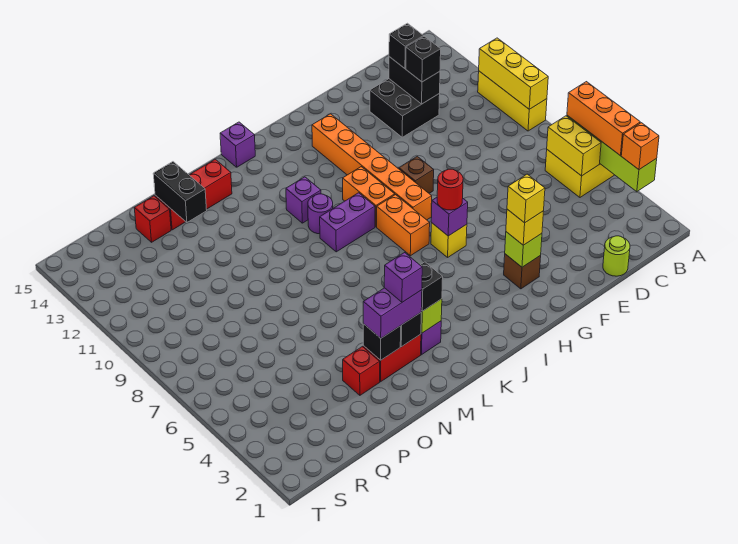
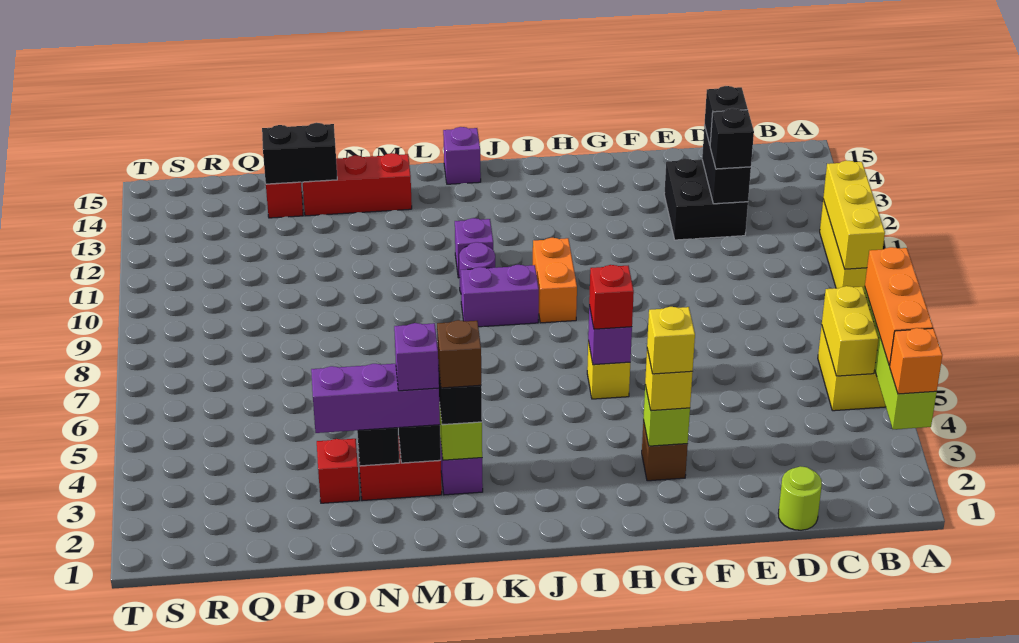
brown 1x1 brick [399,156,434,193] -> brown 1x1 brick moved to [437,320,481,388]
red 1x1 round brick [437,169,463,210] -> red 1x1 brick [589,265,634,329]
orange 1x6 brick [312,114,432,220] -> none
orange 1x2 brick [377,195,430,256] -> none
purple 1x2 brick [363,288,422,338] -> purple 1x3 brick [311,364,440,433]
black 1x2 brick [153,162,207,222] -> black 1x2 brick turned to [262,123,337,184]

